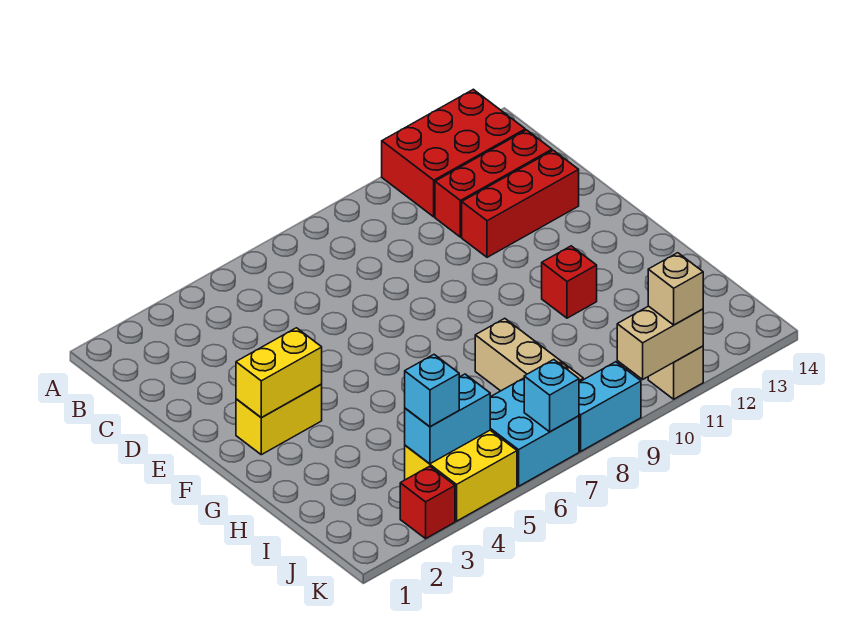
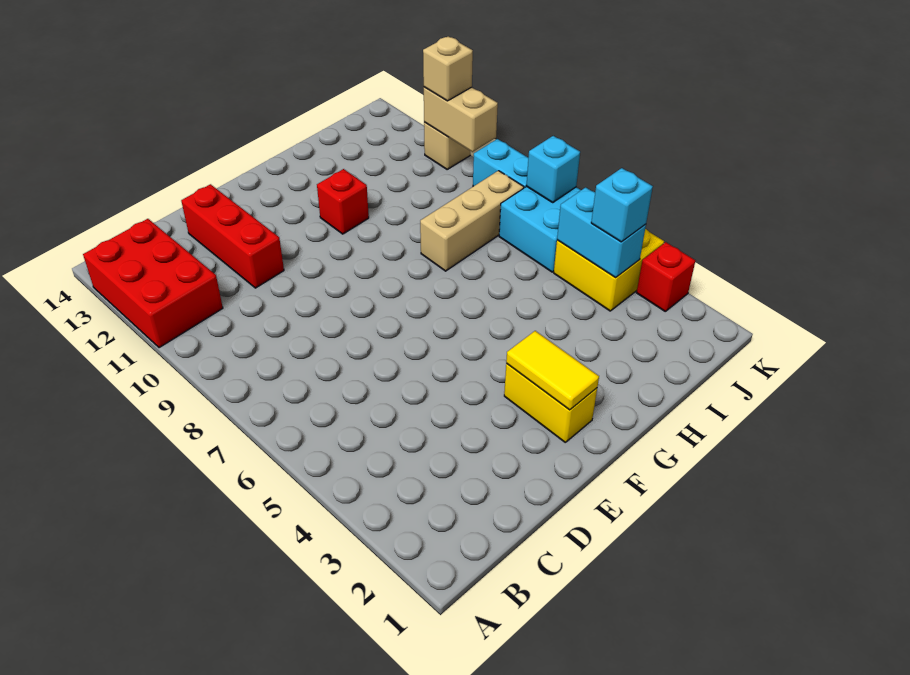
red 1x3 brick [435,130,552,237] -> none
yellow 1x2 brick [236,328,322,418] -> yellow 1x2 tile [506,331,599,410]

